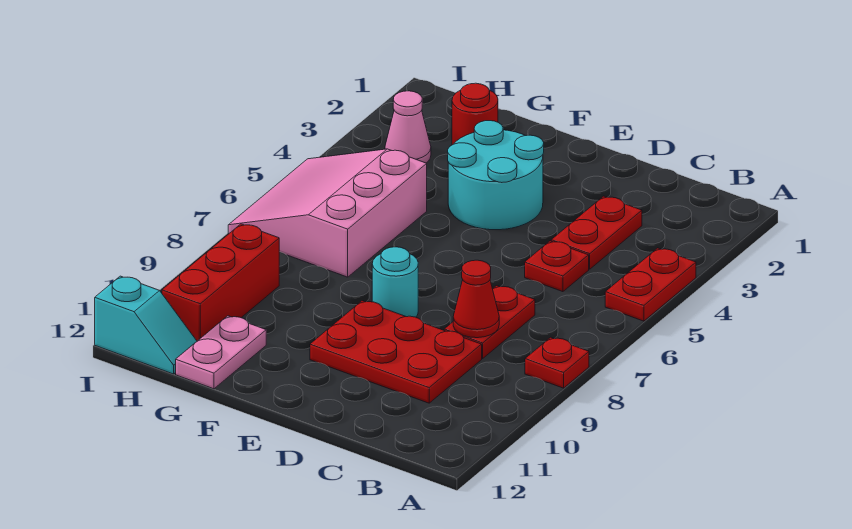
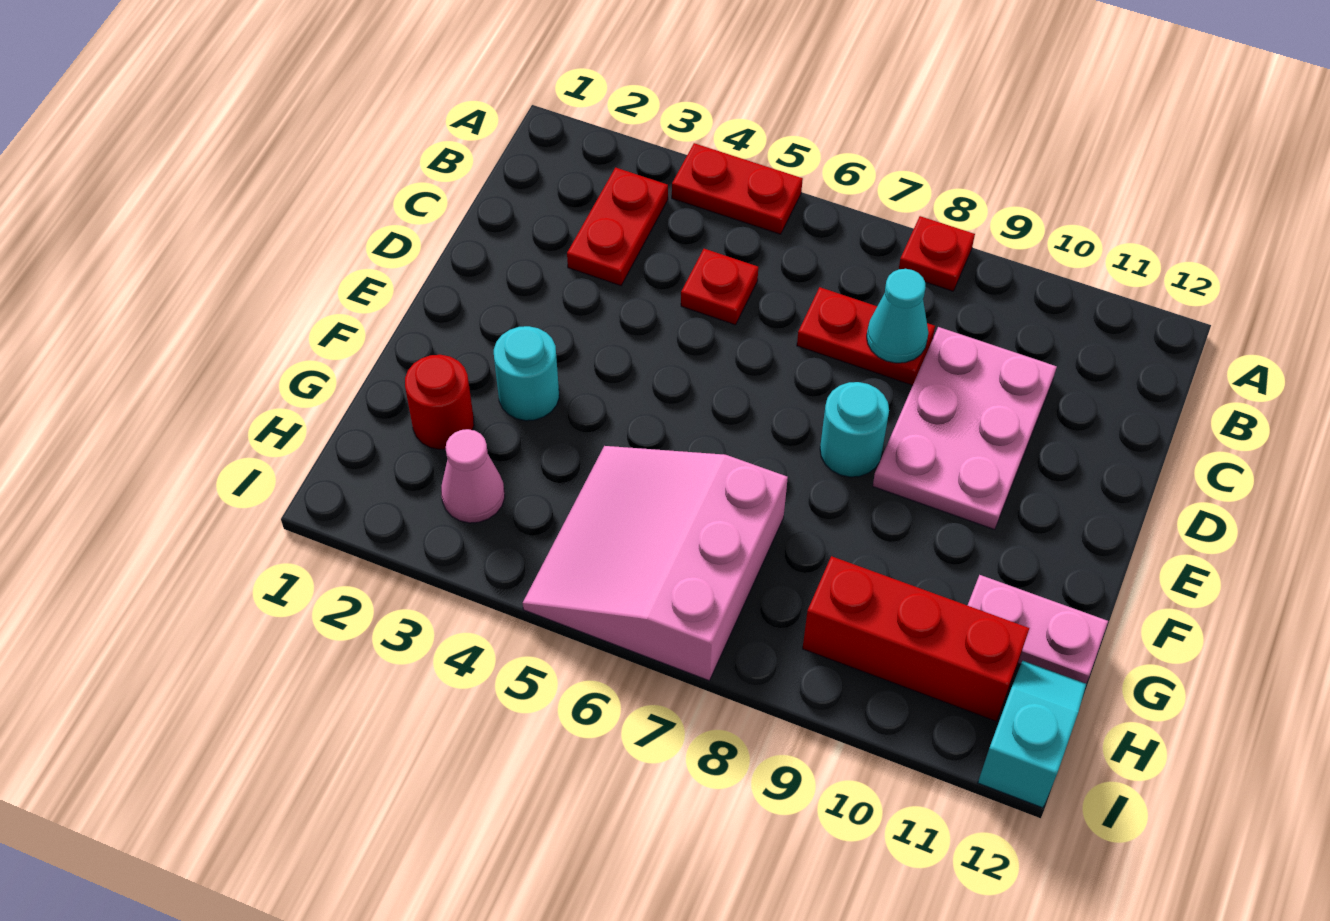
red 1x2 plate [551,196,642,269] -> red 1x2 plate turned to [567,168,668,286]
red 1x1 cone [453,260,499,338] -> cyan 1x1 cone [867,269,928,363]
red 2x3 plate [310,301,482,403] -> pink 2x3 plate [873,327,1057,530]
cyan 2x2 round brick [448,121,544,230] -> cyan 1x1 round brick [494,326,559,421]
pink 3x3 slope [228,149,427,277] -> pink 3x3 slope turned to [523,446,788,681]

